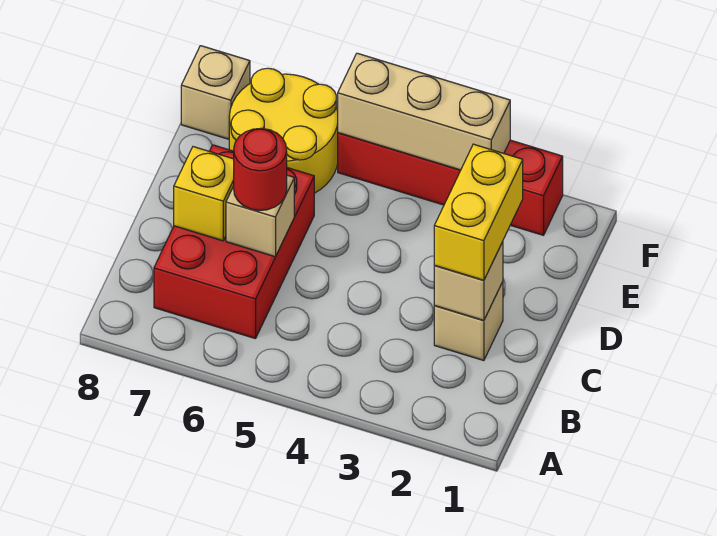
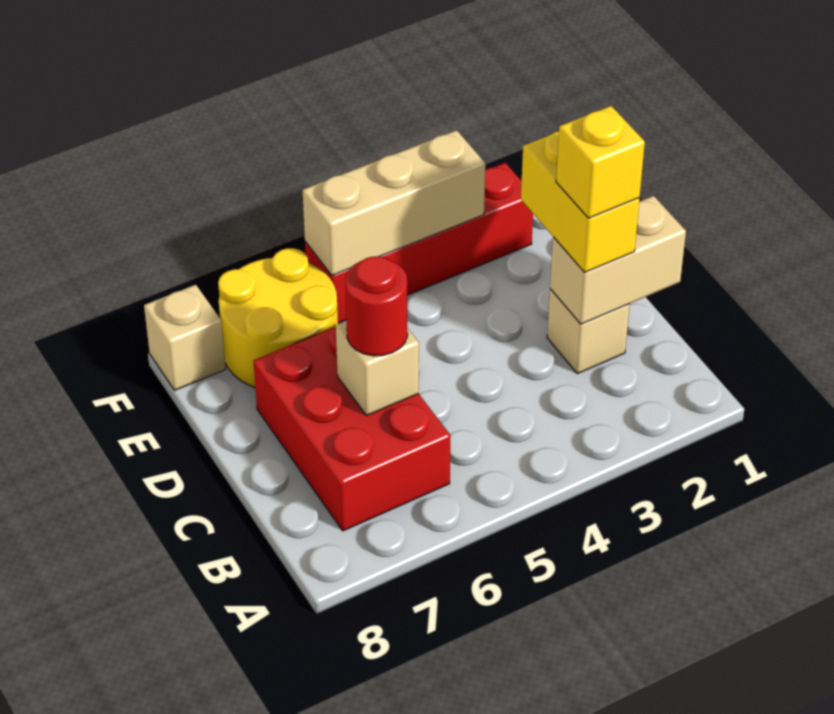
tan 1x1 brick [434,242,503,321] -> tan 1x2 brick [550,196,686,324]
yellow 1x1 brick [174,147,234,241] -> yellow 1x1 brick moved to [556,106,645,218]

